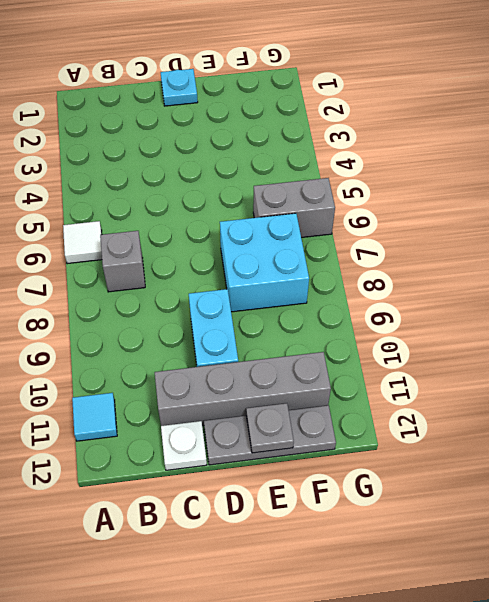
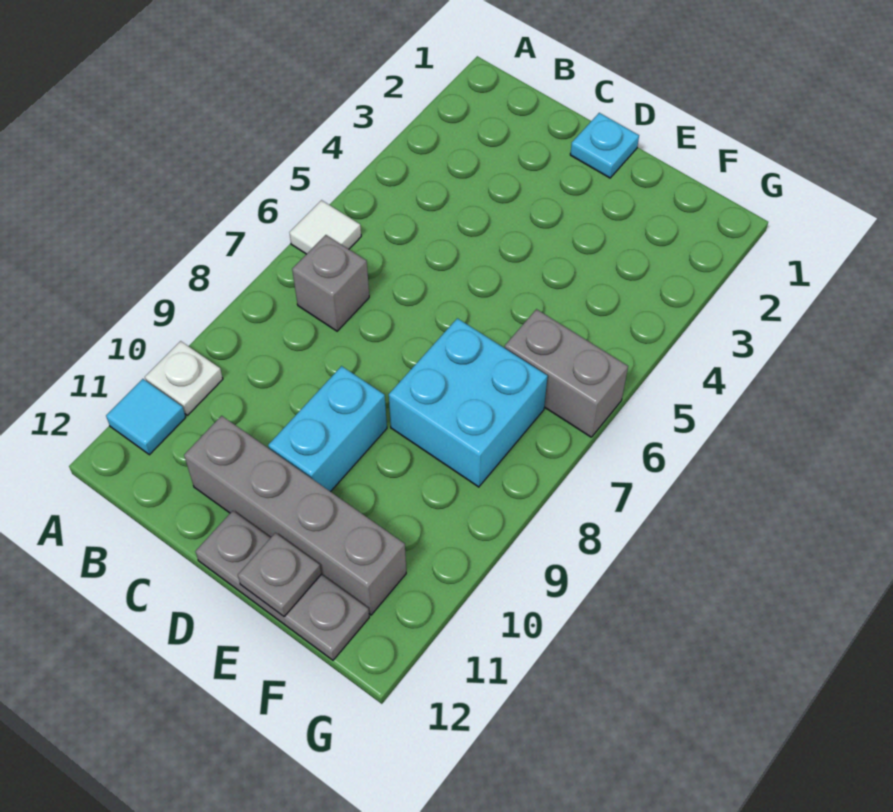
white 1x1 plate [161,421,207,470] -> white 1x1 plate moved to [145,341,223,415]

